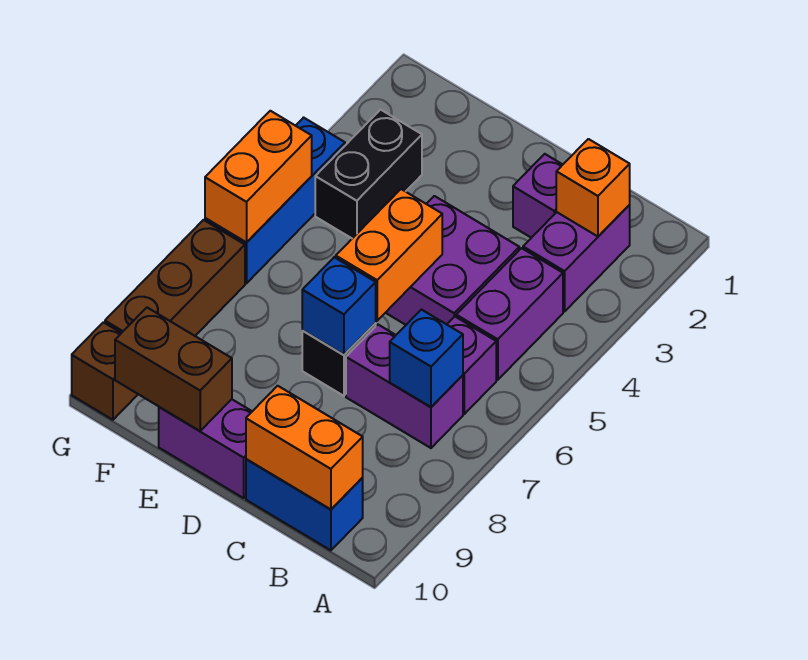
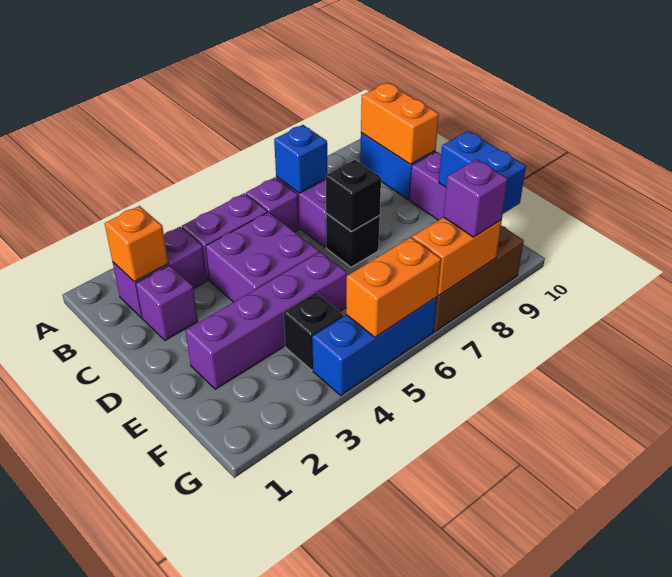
orange 1x2 brick [336,189,442,321] -> orange 1x2 brick moved to [412,217,502,296]
blue 1x1 brick [302,257,376,355] -> black 1x1 brick [326,160,381,232]
none -> purple 1x4 brick [186,252,347,389]
brown 1x2 brick [115,308,232,431] -> blue 1x2 brick [439,131,526,214]
black 1x2 brick [315,110,422,238] -> black 1x1 brick [284,293,343,370]
none -> purple 1x1 brick [443,159,508,237]
brown 1x1 brick [72,322,138,420] -> none

